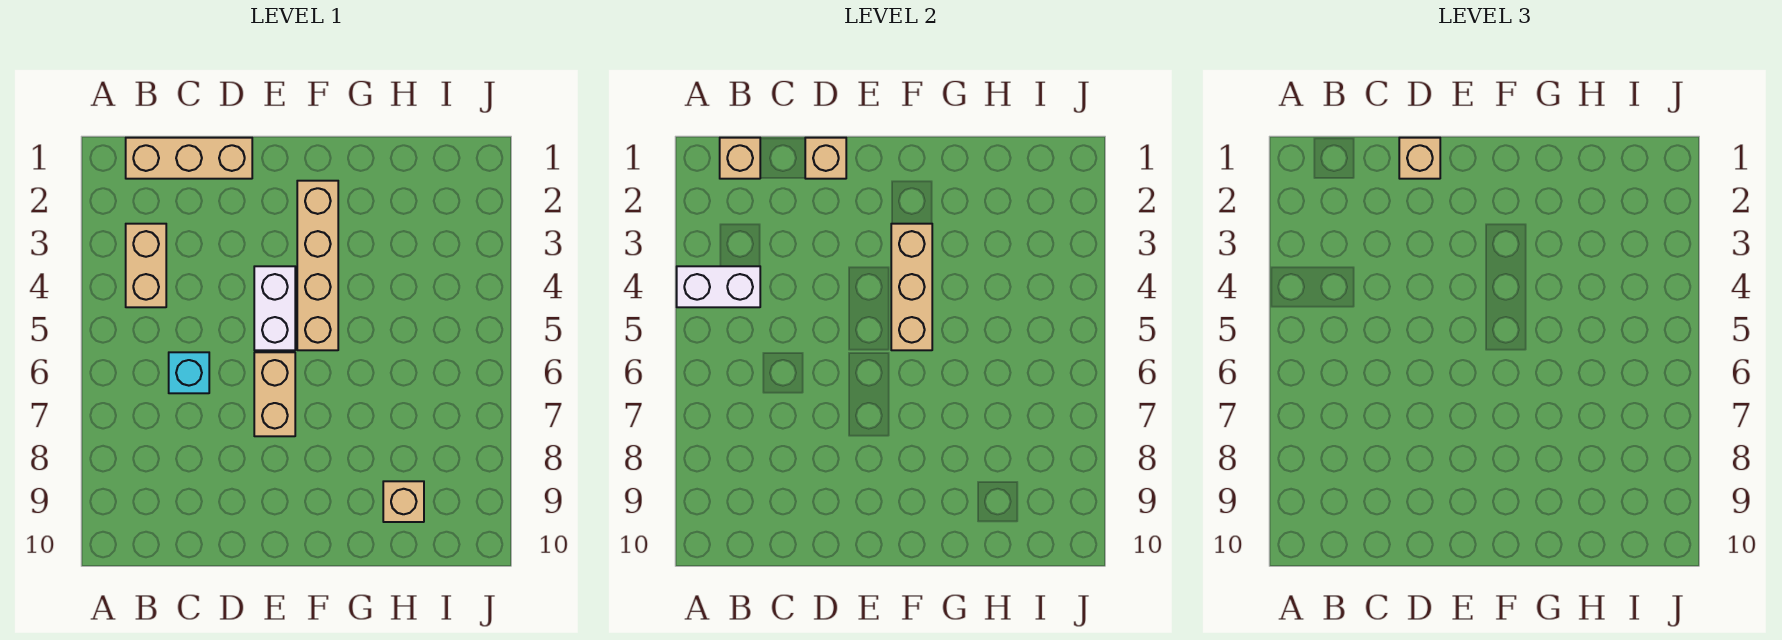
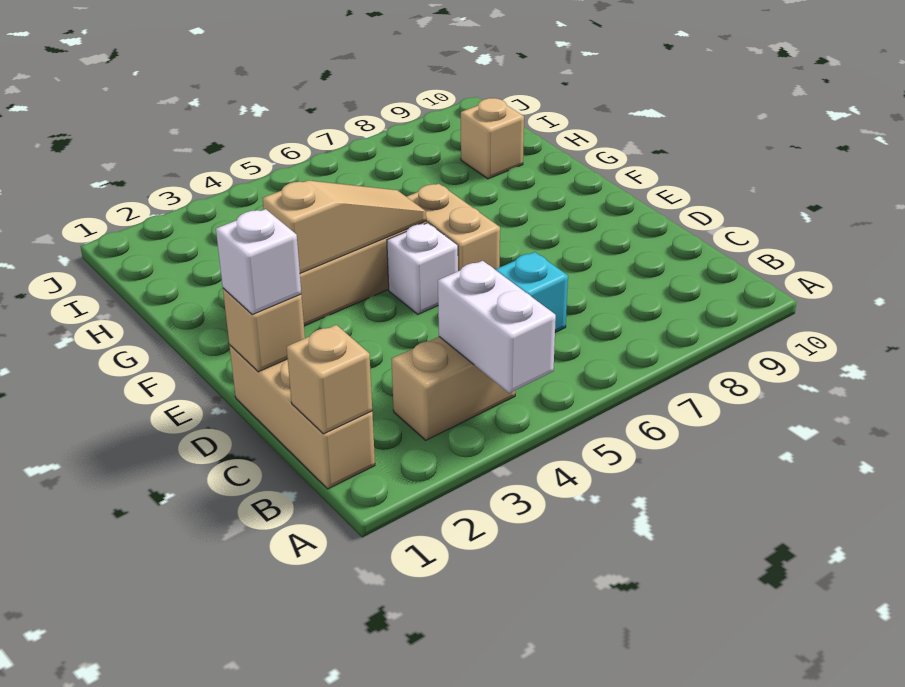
tan 1x1 brick [1399,138,1440,179] -> white 1x1 brick [216,209,301,314]
white 1x2 brick [254,266,295,350] -> white 1x1 brick [387,223,458,314]
tan 1x2 brick [254,352,295,436] -> tan 1x2 brick turned to [407,184,500,271]
tan 1x3 brick [891,224,932,350] -> tan 1x3 slope [263,180,426,273]

